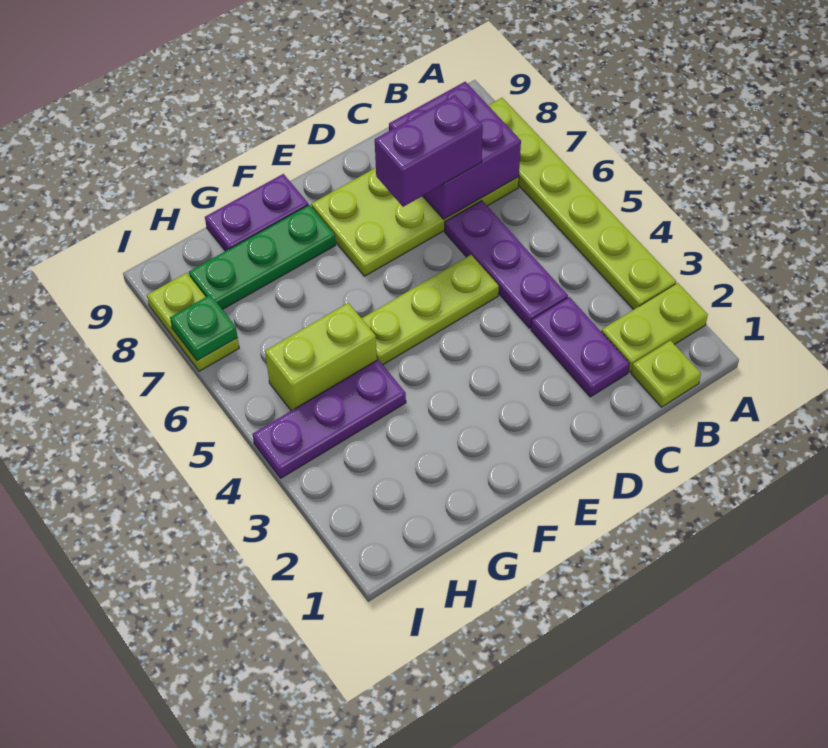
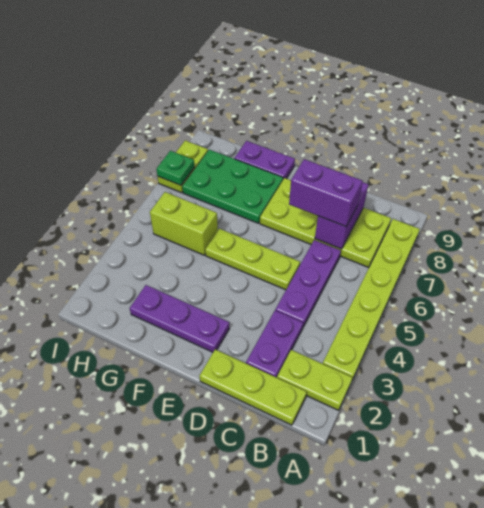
lime 1x1 plate [631,340,701,407] -> lime 1x3 plate [199,349,307,425]
purple 2x2 brick [389,82,521,219] -> purple 1x2 brick [315,182,369,249]
green 1x3 plate [189,205,336,310] -> green 2x3 plate [182,150,283,223]
purple 1x3 plate [253,360,406,478] -> purple 1x3 plate moved to [130,285,229,352]

